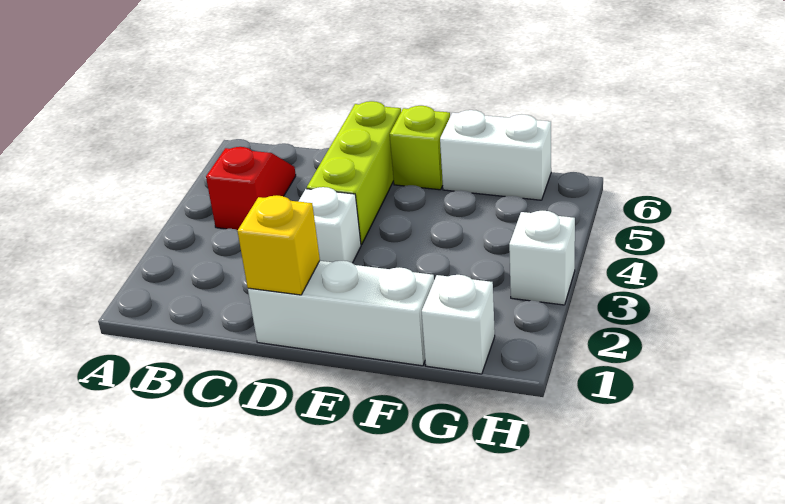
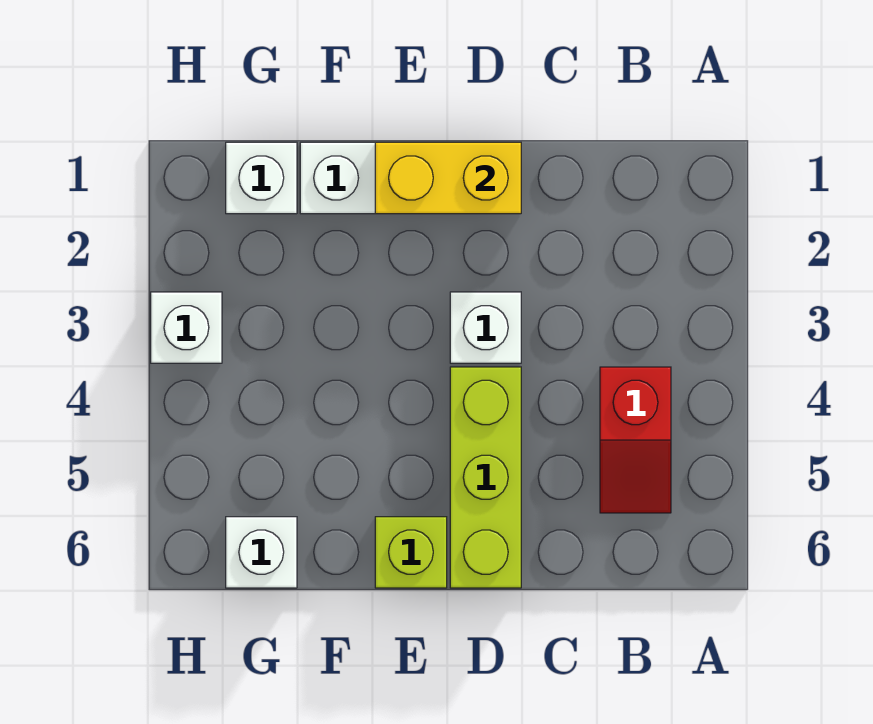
yellow 1x1 brick [238,195,320,295] -> yellow 1x2 brick [375,142,521,214]
white 1x2 brick [440,110,551,200] -> white 1x1 brick [226,517,297,588]

